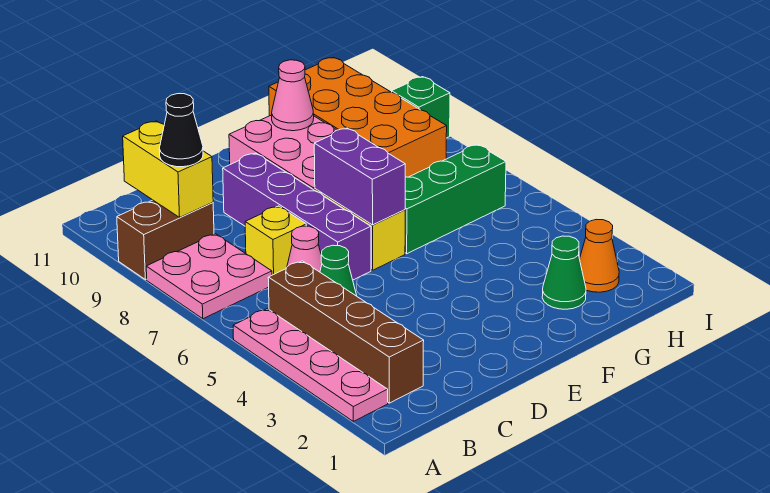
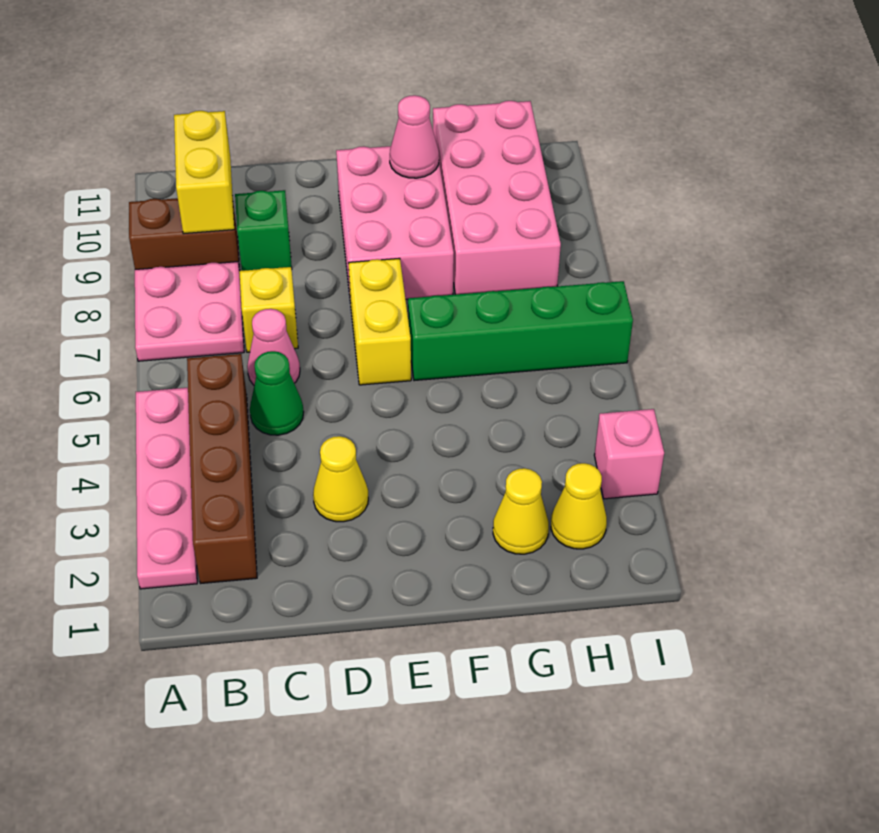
black 1x1 cone [159,94,203,167] -> none
none -> yellow 1x1 cone [313,436,368,522]
purple 1x4 brick [223,153,371,280] -> none
purple 1x2 brick [314,128,405,225] -> none
green 1x3 brick [405,144,506,254] -> green 1x4 brick [408,281,633,381]
green 1x1 cone [542,236,586,309] -> yellow 1x1 cone [493,468,549,554]
orange 2x4 brick [269,57,447,177] -> pink 2x4 brick [433,101,561,294]
orange 1x1 cone [580,219,619,292] -> yellow 1x1 cone [551,463,607,549]
none -> pink 1x1 brick [594,409,664,499]
green 1x1 brick [392,77,450,138] -> green 1x1 brick moved to [235,190,292,271]

